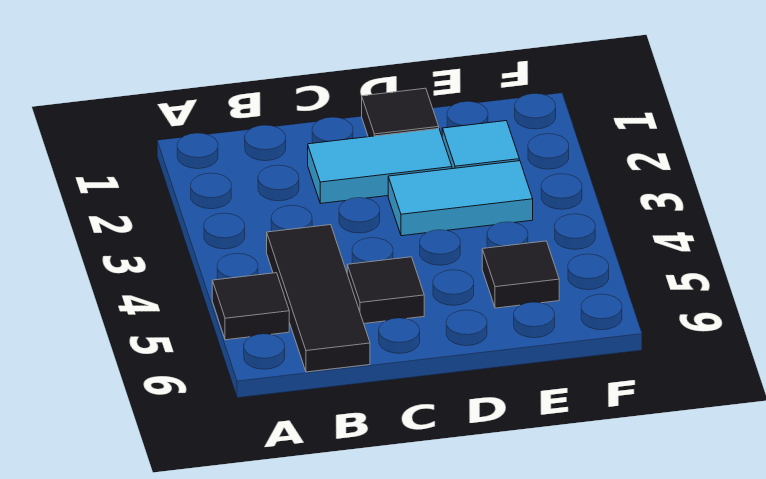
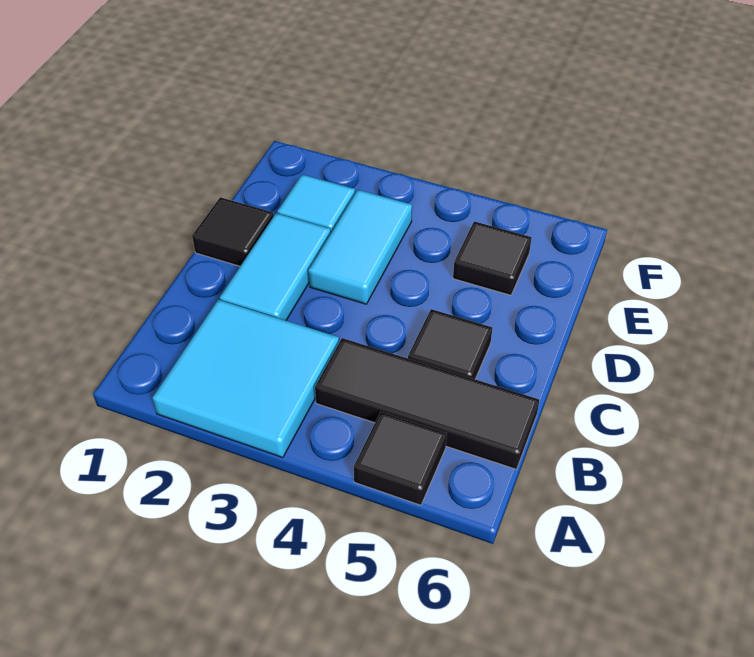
none -> cyan 2x2 tile [153,300,339,458]

